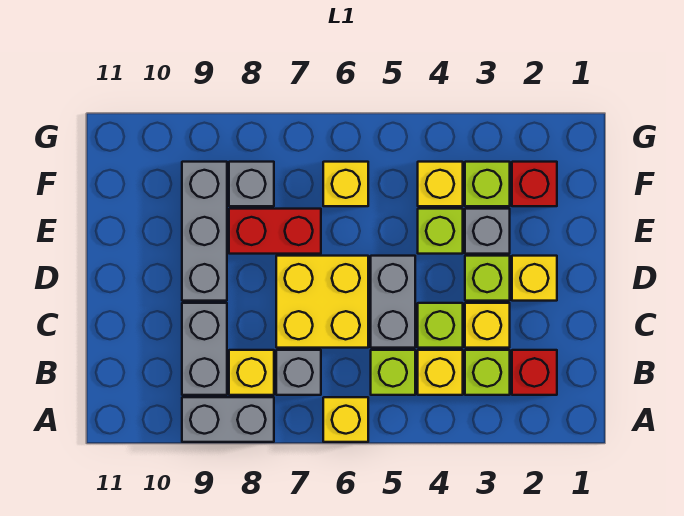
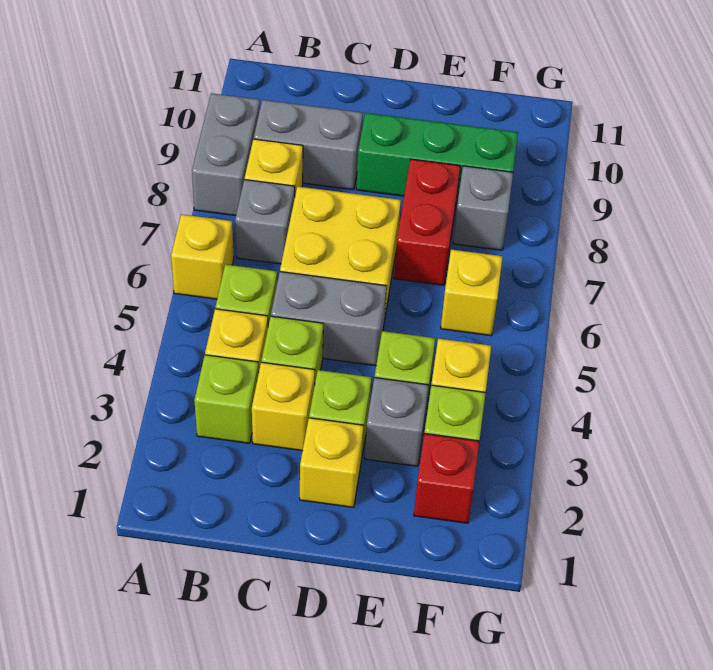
red 1x1 brick [512,350,557,395] -> none
grey 1x3 brick [182,162,227,301] -> green 1x3 brick [356,113,518,203]

